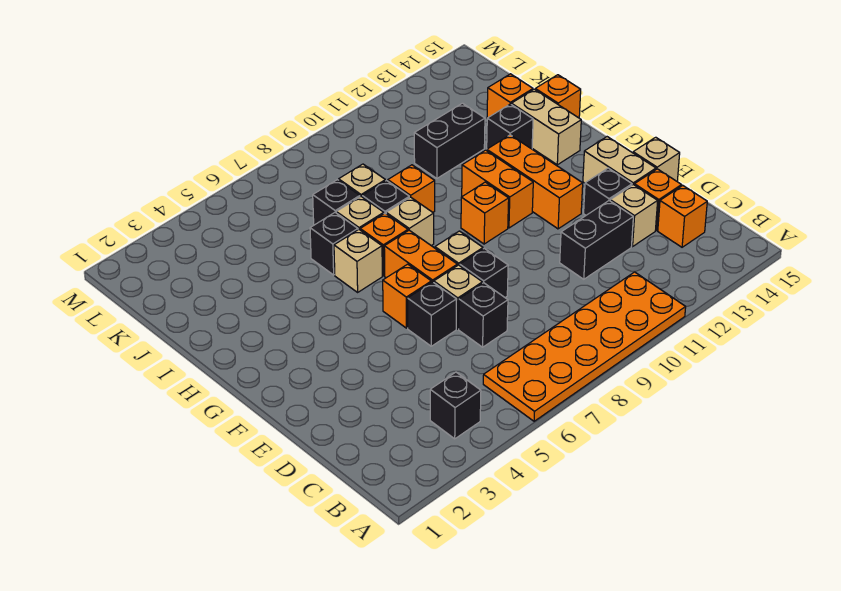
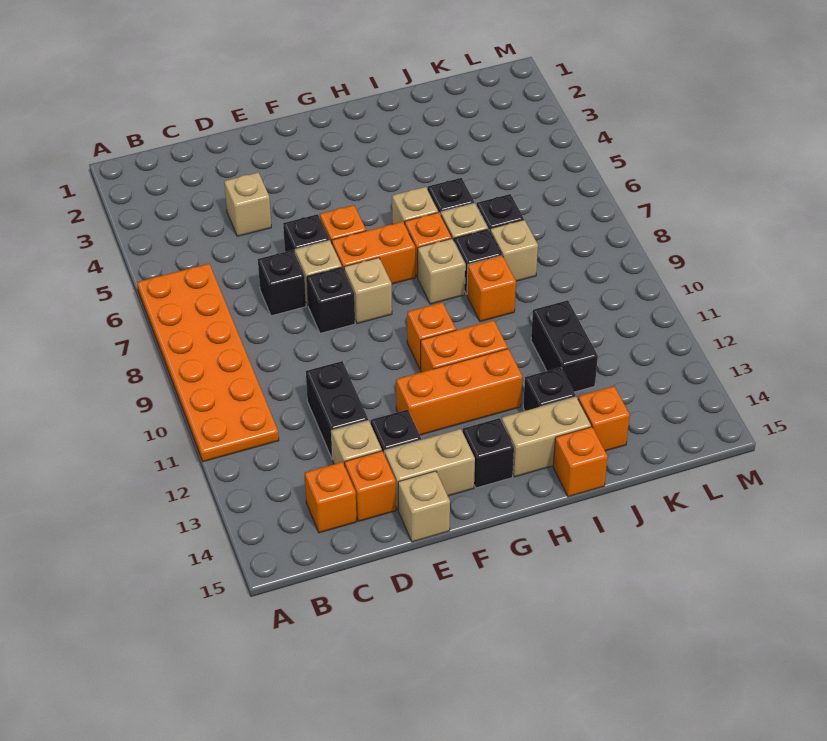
black 1x1 brick [430,372,481,439] -> black 1x1 brick moved to [463,418,514,488]
none -> tan 1x1 brick [224,172,271,236]

